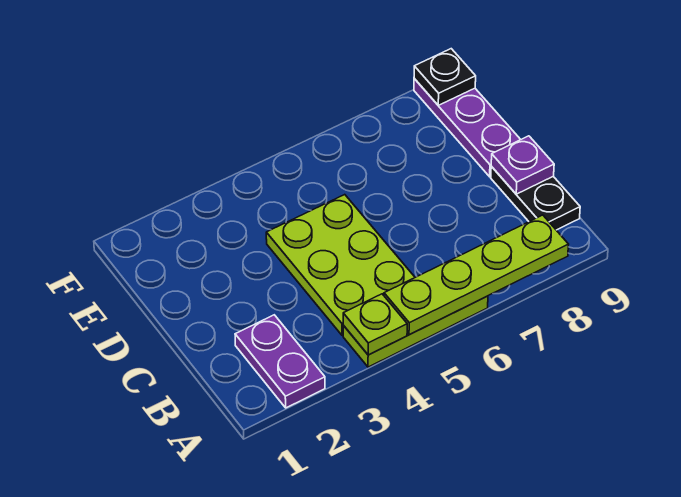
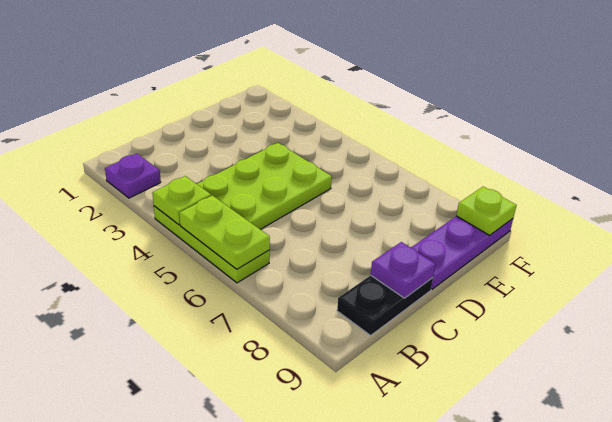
purple 1x2 plate [235,315,325,408] -> purple 1x1 plate [105,154,161,198]
lime 1x4 plate [384,215,569,335] -> lime 1x2 plate [179,195,270,269]
black 1x1 plate [414,49,476,105] -> lime 1x1 plate [456,187,517,235]

